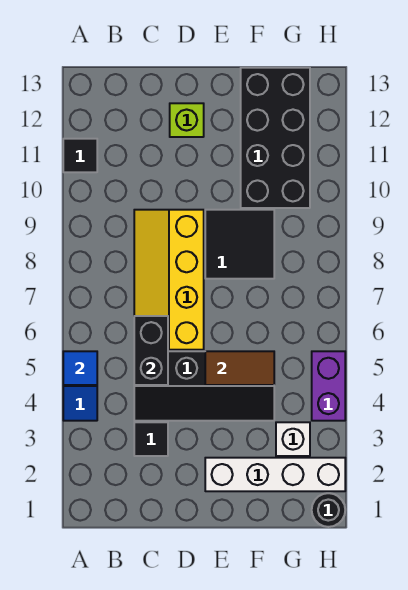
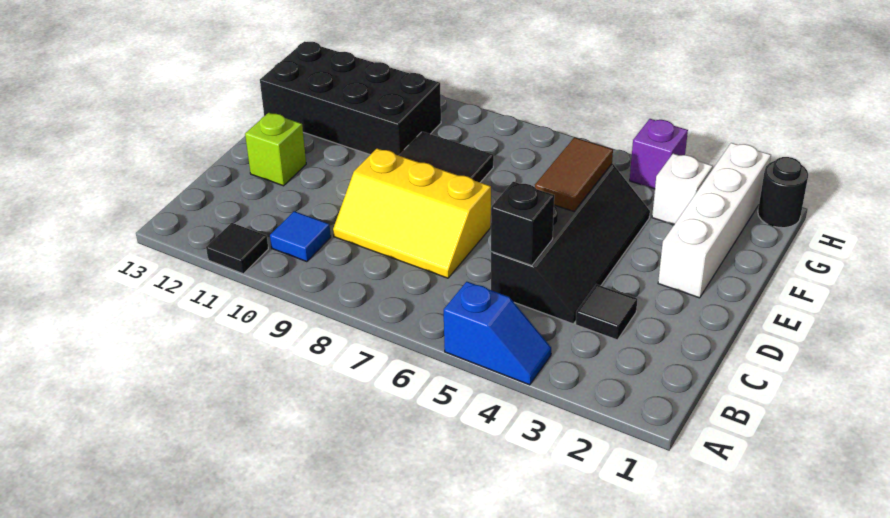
blue 1x1 tile [63,351,97,385] -> blue 1x1 tile moved to [270,211,331,262]
black 1x2 brick [134,316,168,385] -> black 1x1 brick [491,182,554,266]
yellow 2x4 slope [134,210,204,350] -> yellow 2x3 slope [333,149,491,278]
purple 1x2 brick [312,351,345,421] -> purple 1x1 brick [630,119,688,189]

